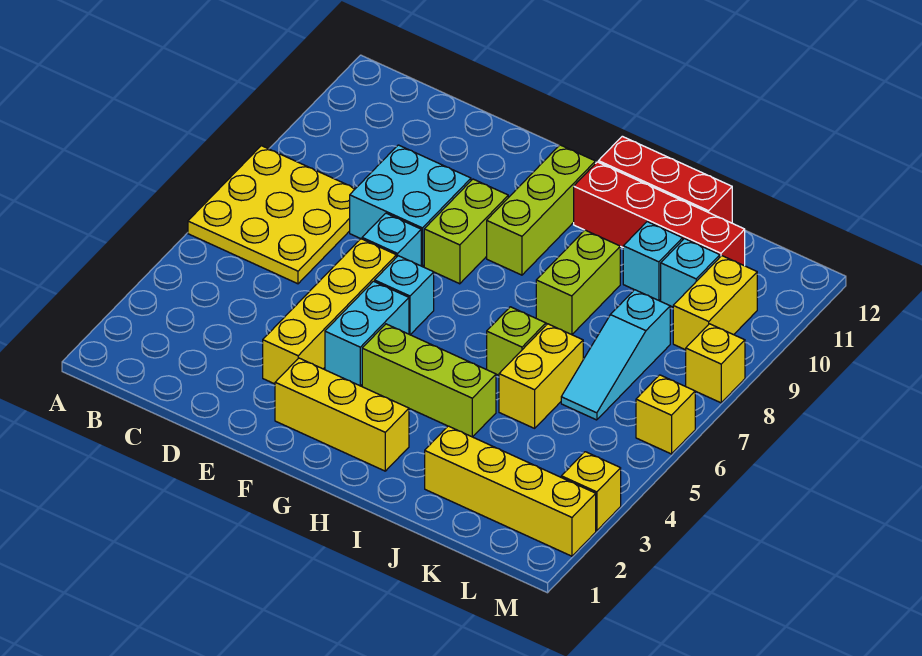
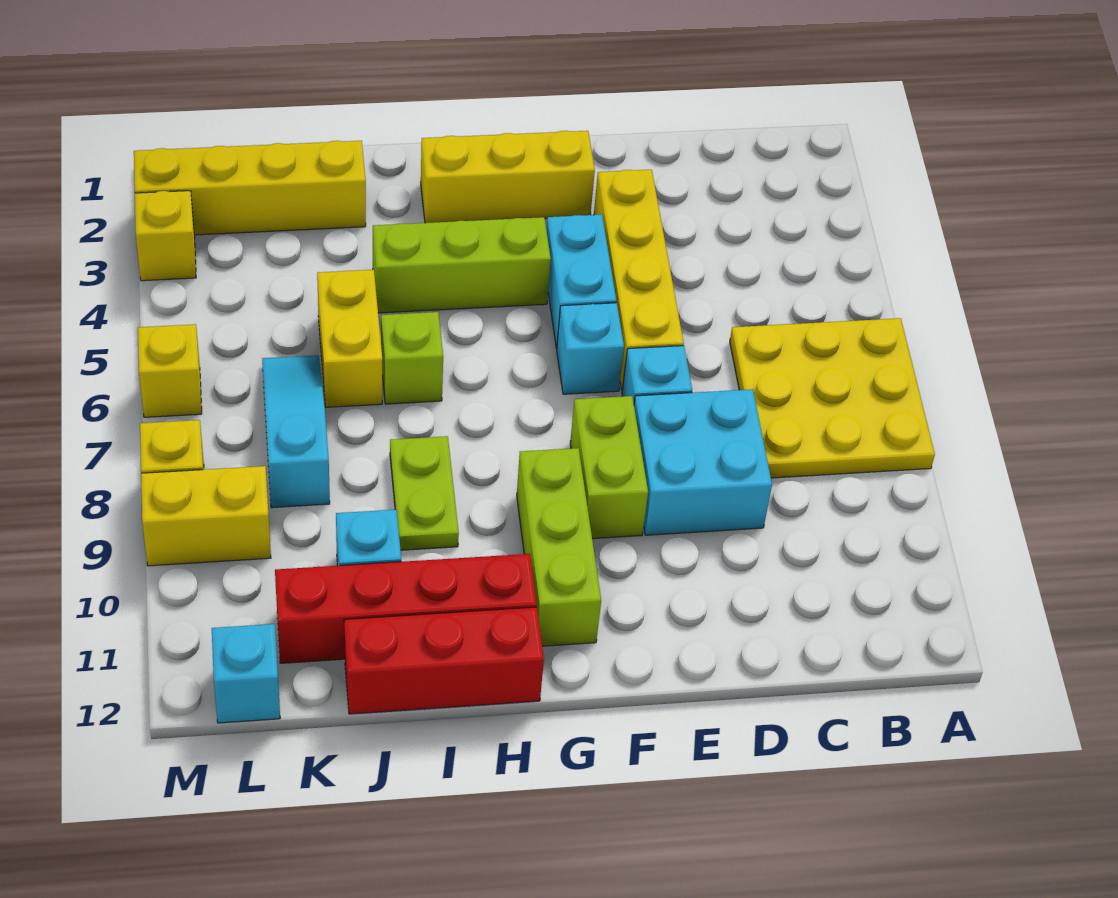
lime 1x2 brick [536,230,620,335] -> lime 1x2 plate [390,436,459,550]
cyan 1x1 brick [661,239,720,307] -> cyan 1x1 brick moved to [212,624,280,723]
yellow 1x2 brick [673,256,757,350] -> yellow 1x2 brick turned to [141,466,271,566]

